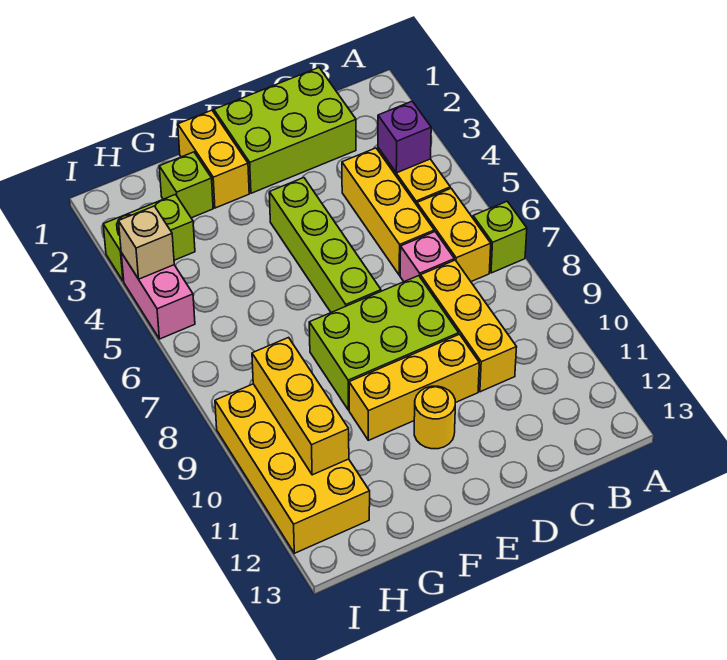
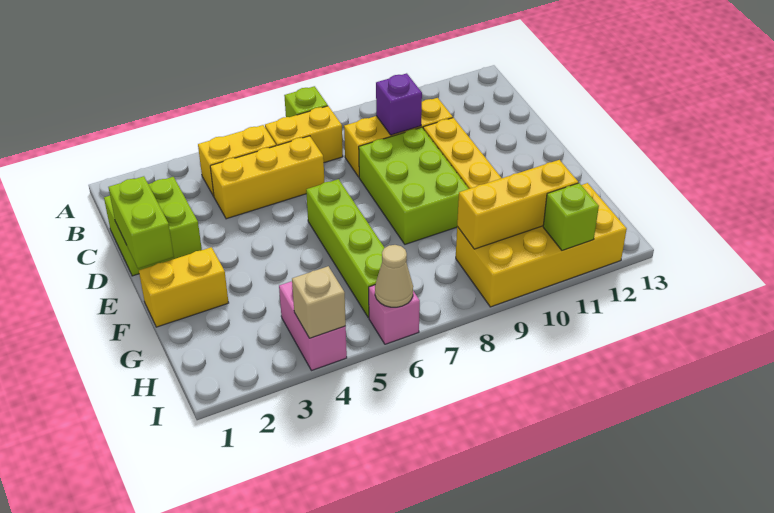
purple 1x1 brick [378,101,431,173] -> purple 1x1 brick moved to [376,73,422,135]
lime 2x3 brick [214,68,356,193] -> lime 2x2 brick [104,177,202,276]
pink 1x1 brick [400,232,454,282] -> pink 1x1 brick moved to [369,285,420,344]
lime 1x4 brick [269,178,381,312] -> lime 1x4 brick turned to [306,179,384,318]
yellow 1x1 round brick [414,386,455,449] -> none
lime 1x1 brick [159,152,213,218] -> lime 1x1 brick moved to [543,183,599,251]
lime 1x2 brick [103,195,195,281] -> lime 1x2 brick moved to [109,176,174,269]
pink 1x2 brick [121,253,195,339] -> pink 1x2 brick turned to [279,281,347,371]
none -> tan 1x1 cone [375,245,413,307]

